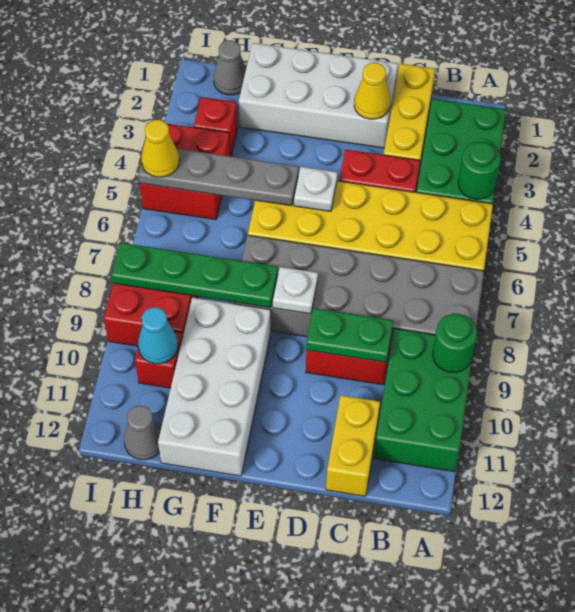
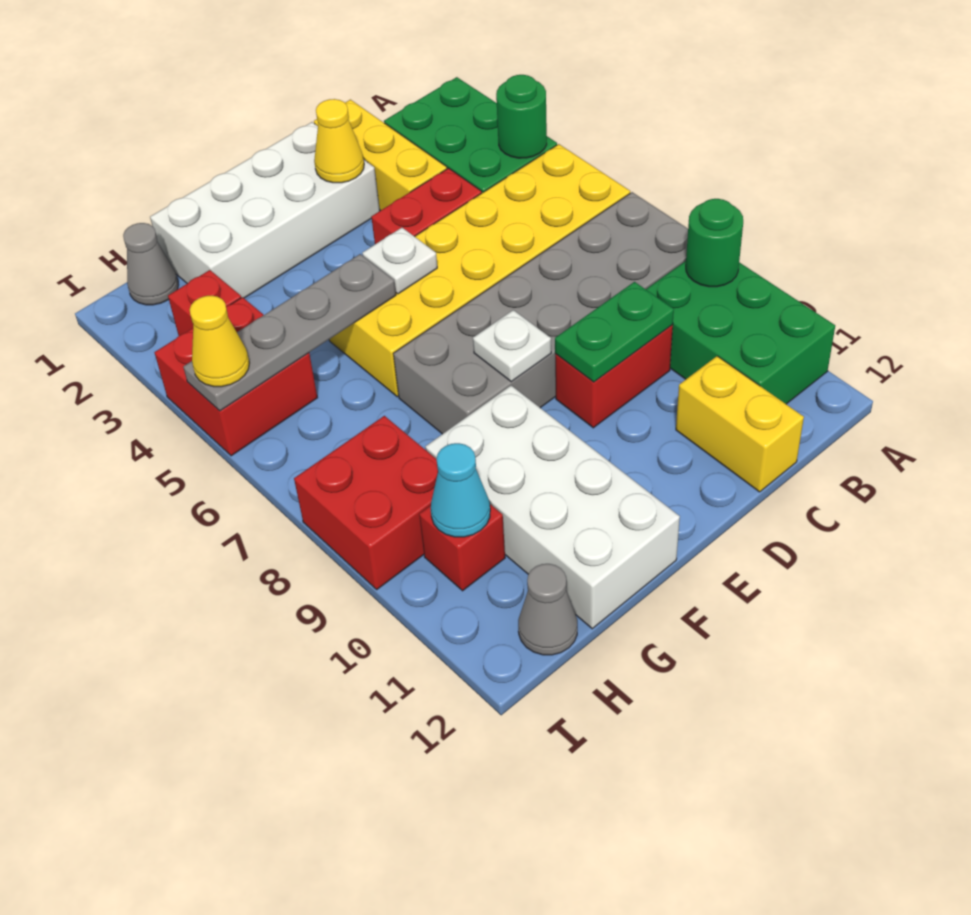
green 1x4 plate [112,243,278,308] -> none

